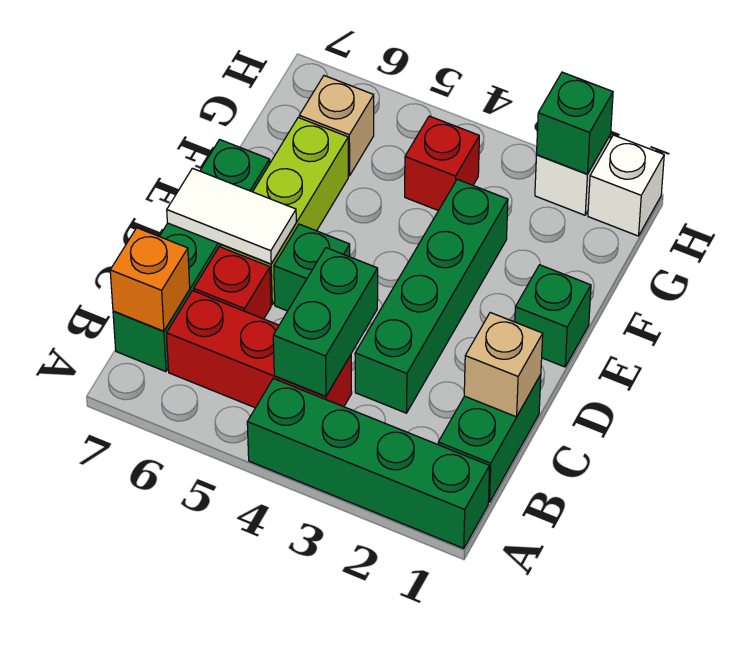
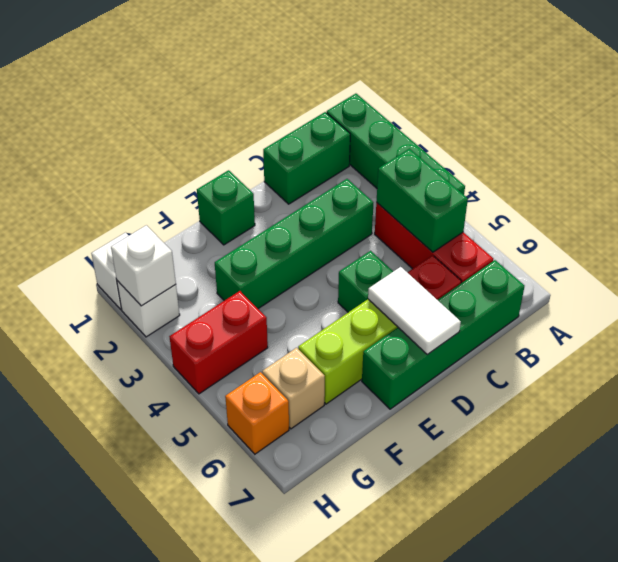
green 1x2 brick [273,248,378,396] -> green 1x2 brick turned to [376,149,468,252]
orange 1x1 brick [110,228,190,331] -> orange 1x1 brick moved to [225,372,289,454]
tan 1x1 brick [464,313,543,417] -> none
red 1x1 brick [405,116,479,211] -> red 1x2 brick [169,291,268,394]
green 1x1 brick [537,72,613,174] -> white 1x1 brick [111,225,176,306]

